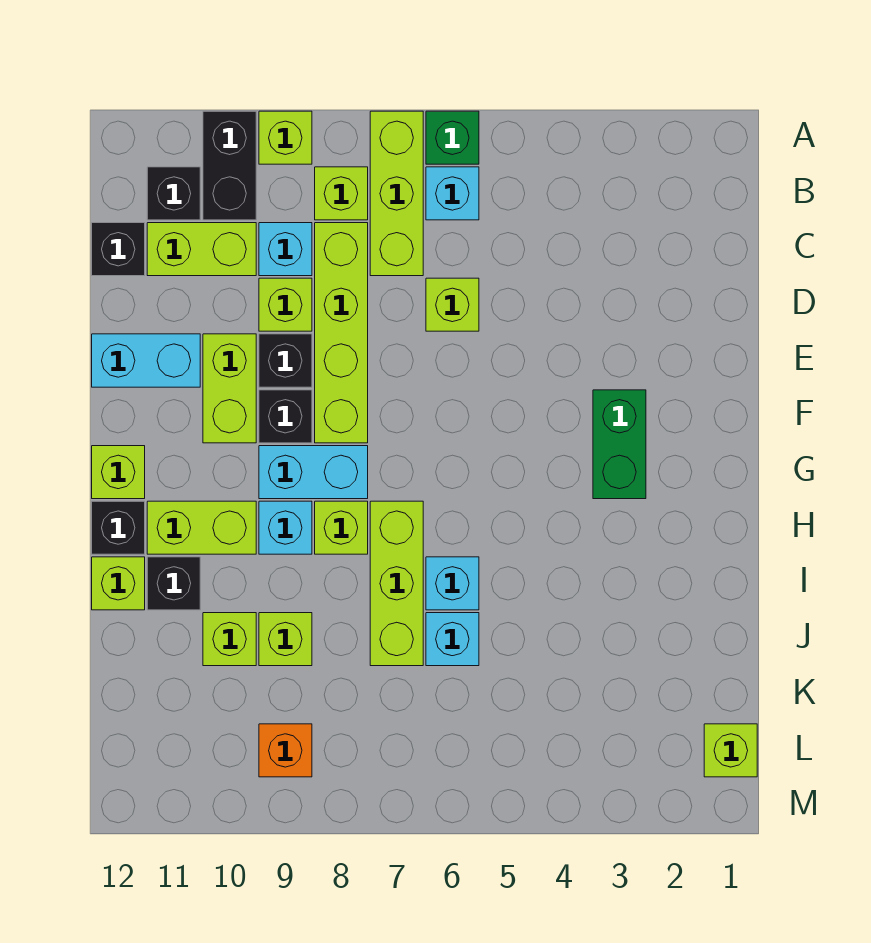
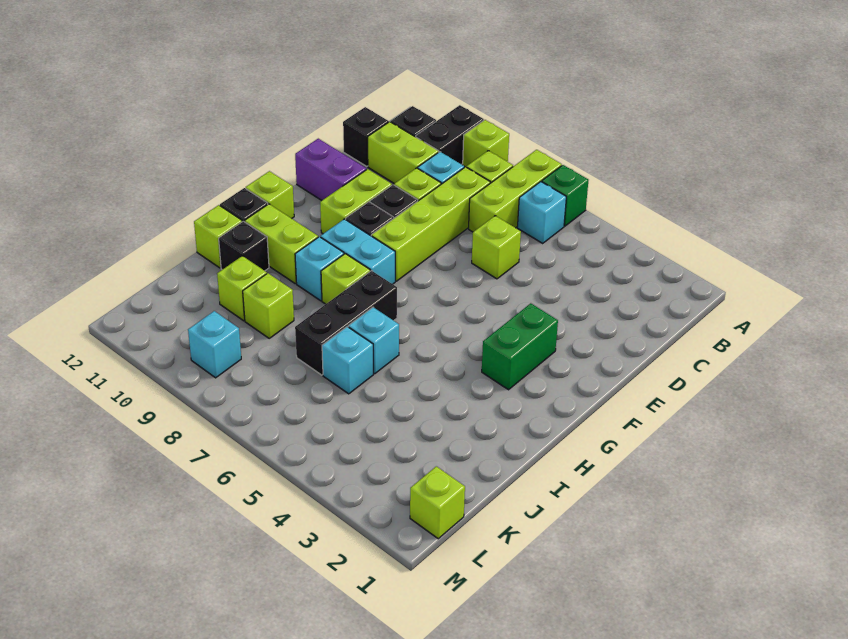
cyan 1x2 brick [92,334,200,387] -> purple 1x2 brick [295,139,366,200]
lime 1x3 brick [370,501,423,666] -> black 1x3 brick [295,271,397,375]
orange 1x1 brick [259,724,312,777] -> cyan 1x1 brick [188,311,241,378]

